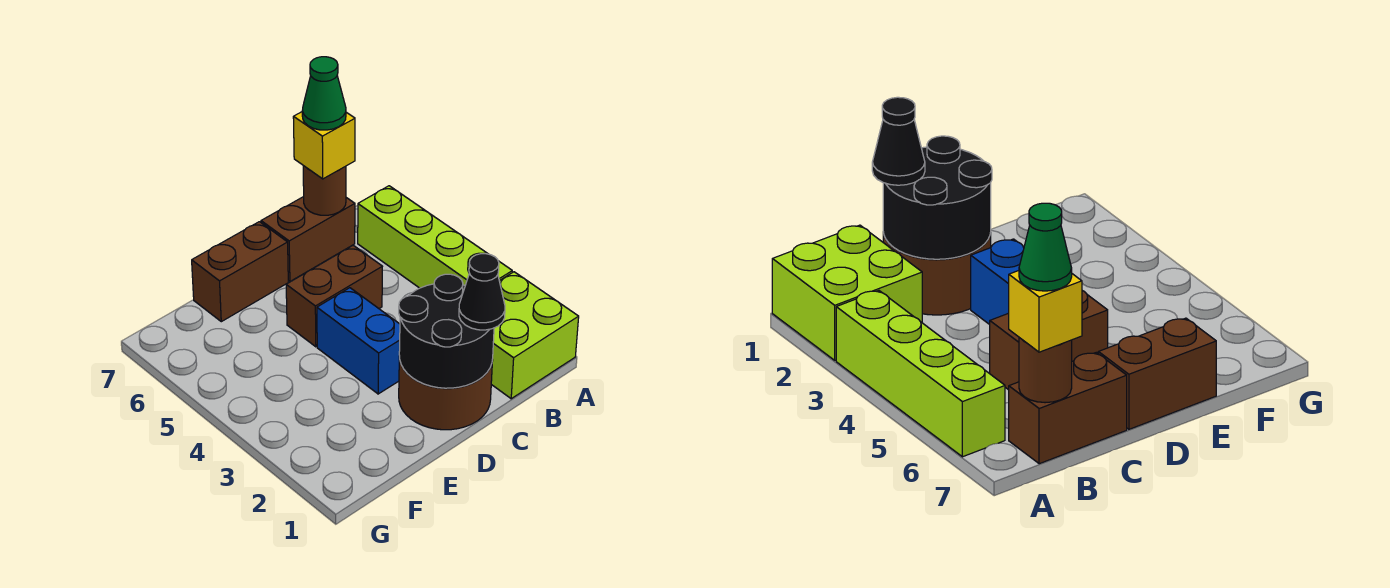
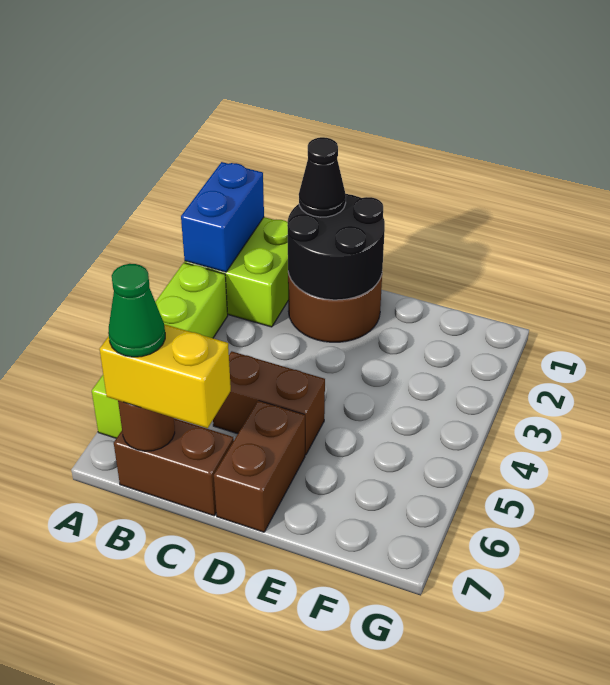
yellow 1x1 brick [293,112,355,179] -> yellow 1x2 brick [100,324,231,428]
blue 1x2 brick [317,288,400,394] -> blue 1x2 brick moved to [181,162,264,272]
brown 1x2 brick [192,222,288,322] -> brown 1x2 brick turned to [214,401,305,532]

